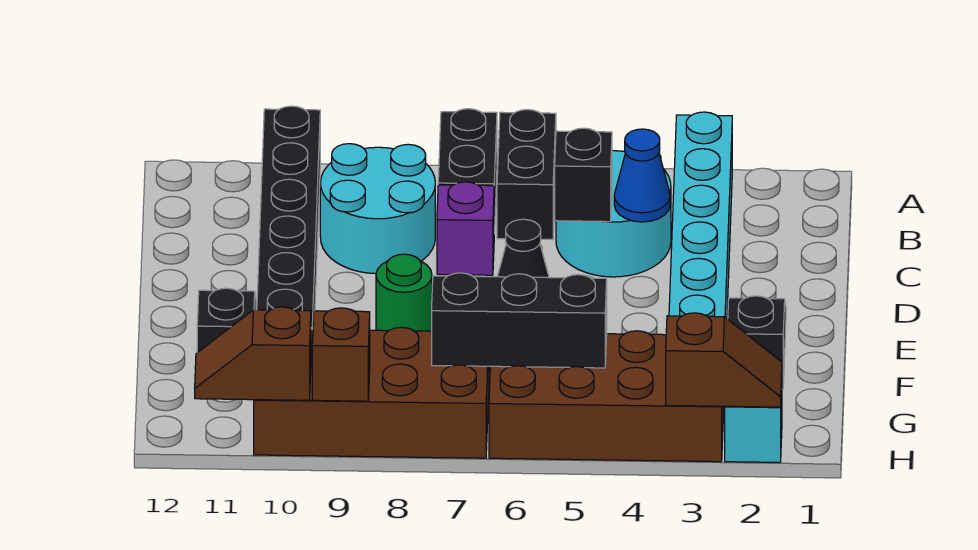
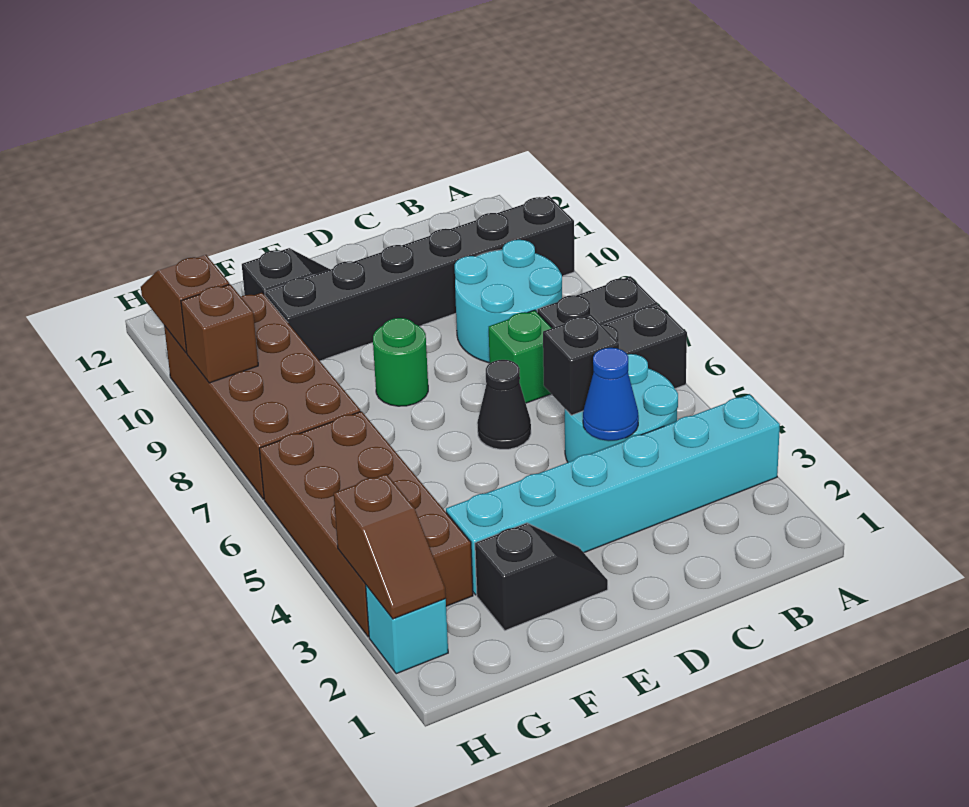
purple 1x1 brick [437,182,494,275] -> green 1x1 brick [489,310,551,403]
black 1x3 brick [432,273,607,368] -> none

